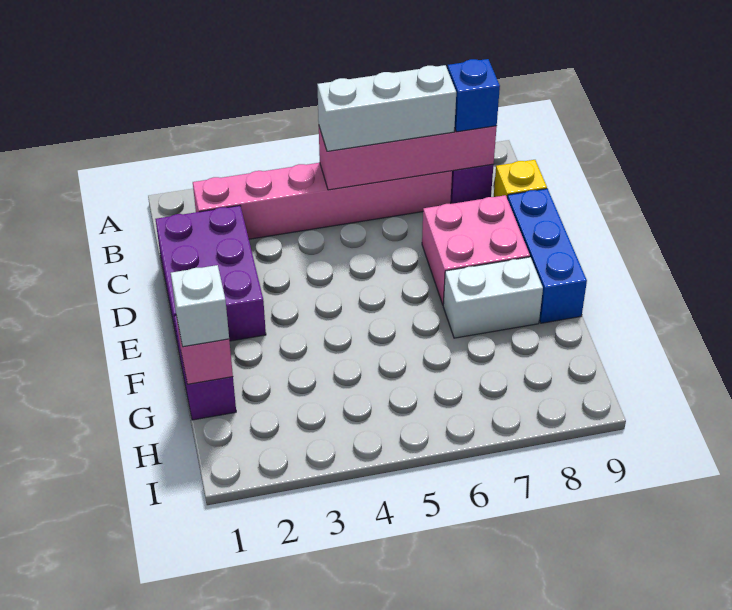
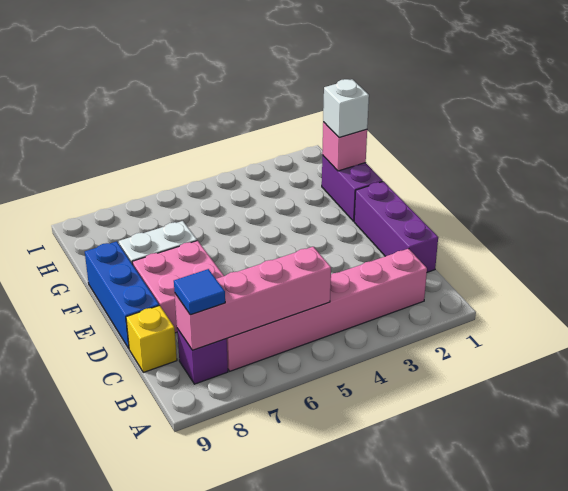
white 1x3 brick [317,65,456,151] -> none
blue 1x1 brick [448,59,500,132] -> blue 1x1 tile [174,269,225,315]
purple 2x3 brick [155,206,266,344] -> purple 1x3 brick [354,181,438,272]

